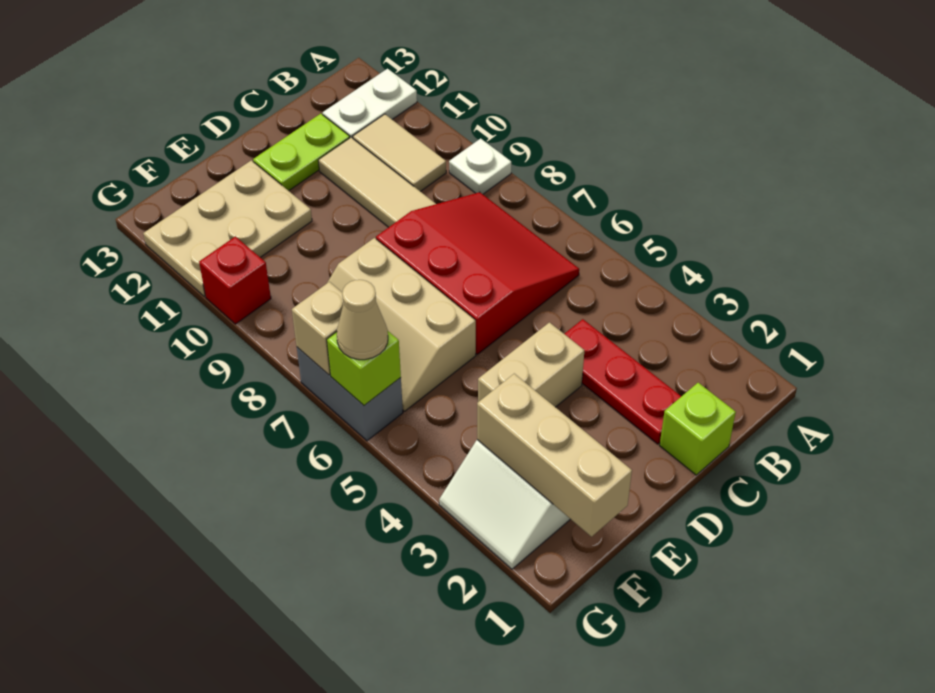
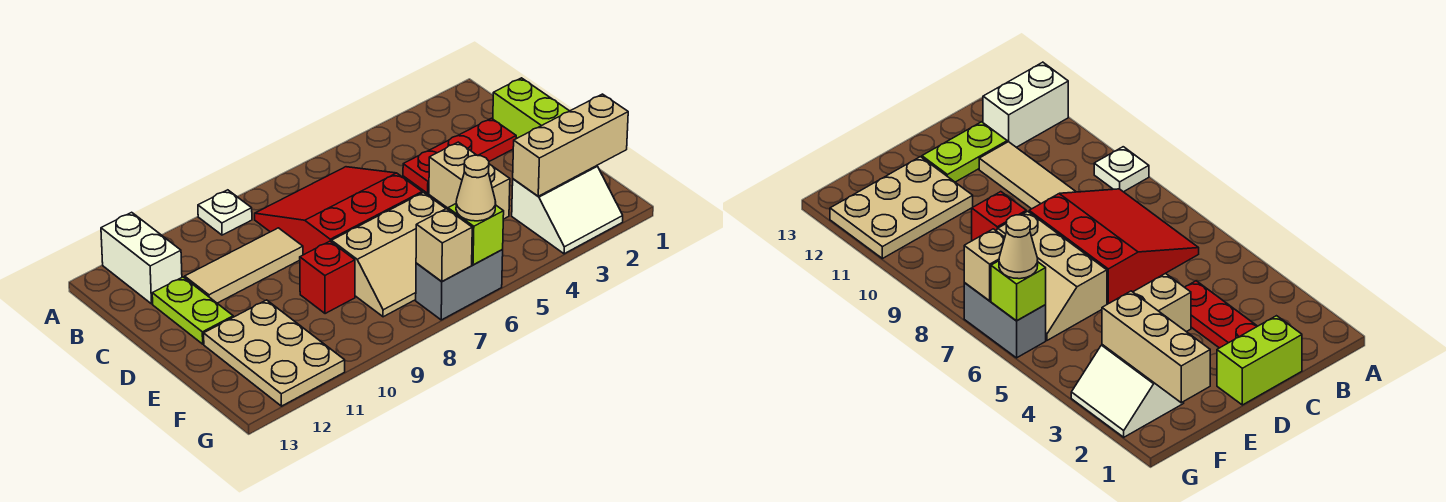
white 1x2 plate [323,69,417,138] -> white 1x2 brick [101,212,182,304]
tan 1x2 tile [353,114,446,191] -> none
lime 1x1 brick [660,383,736,475] -> lime 1x2 brick [493,78,569,139]
red 1x1 brick [199,236,271,324] -> red 1x1 brick moved to [300,241,355,314]

